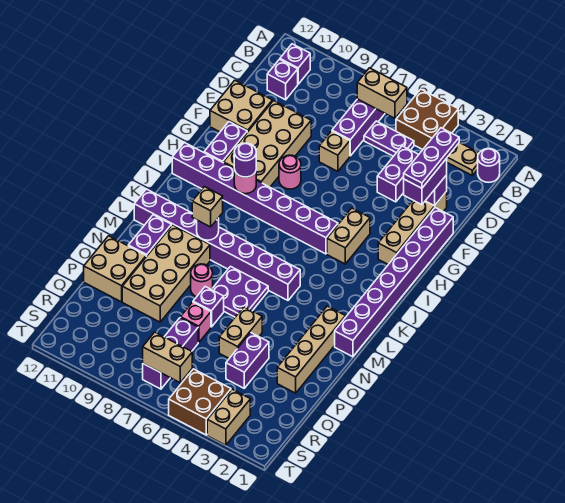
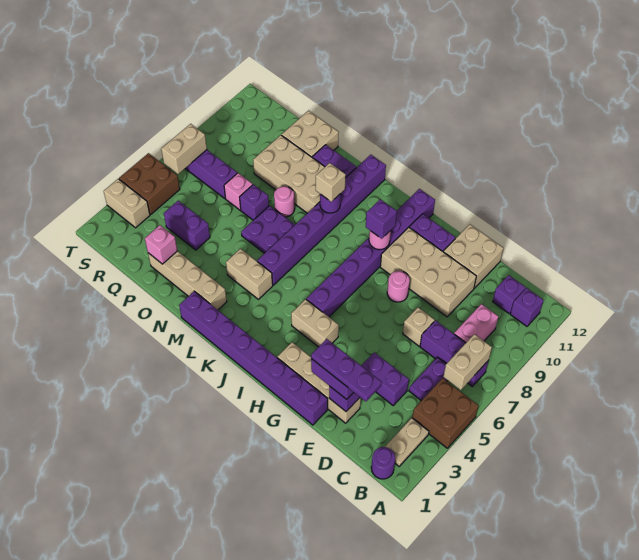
none -> pink 1x2 brick [454,304,498,343]
purple 1x1 round brick [234,143,256,177] -> purple 1x1 brick [366,199,397,239]
tan 1x2 brick [219,307,262,358] -> tan 1x2 brick moved to [226,249,273,299]
none -> pink 1x1 brick [145,225,177,264]

